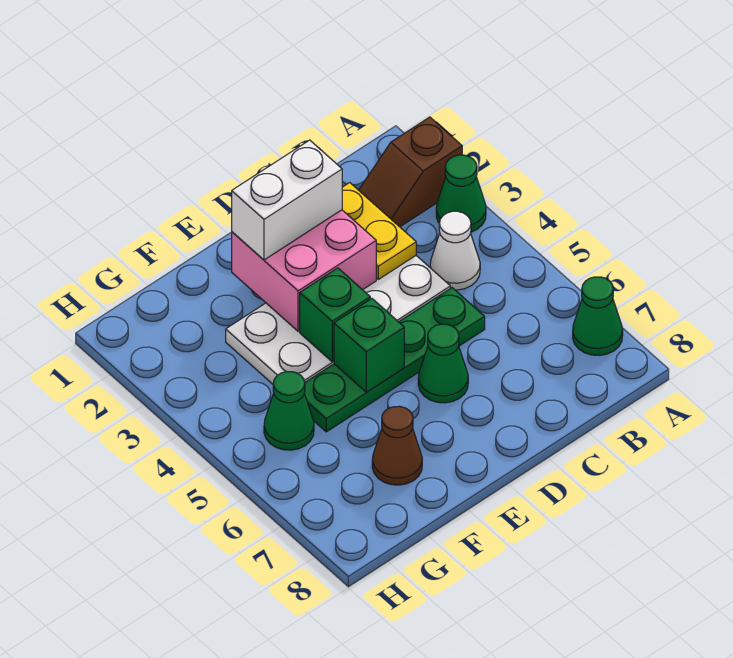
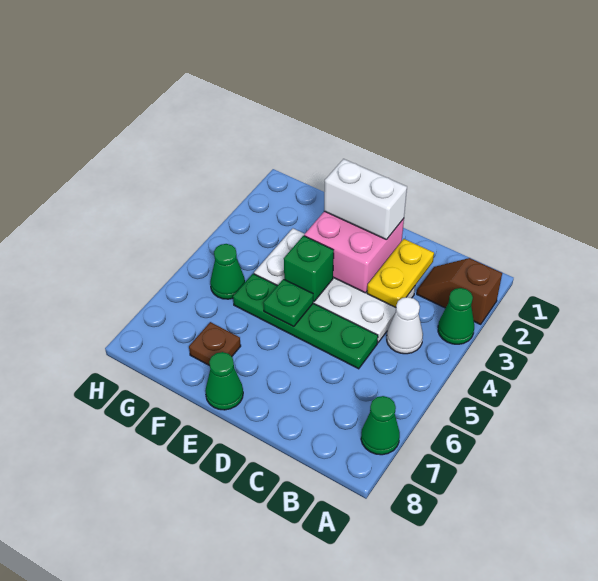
green 1x1 cone [418,324,468,403] -> green 1x1 cone moved to [205,352,243,410]
green 1x1 brick [334,299,404,392] -> green 1x1 plate [263,279,313,327]
brown 1x1 cone [372,406,422,485] -> brown 1x1 plate [189,322,241,366]

